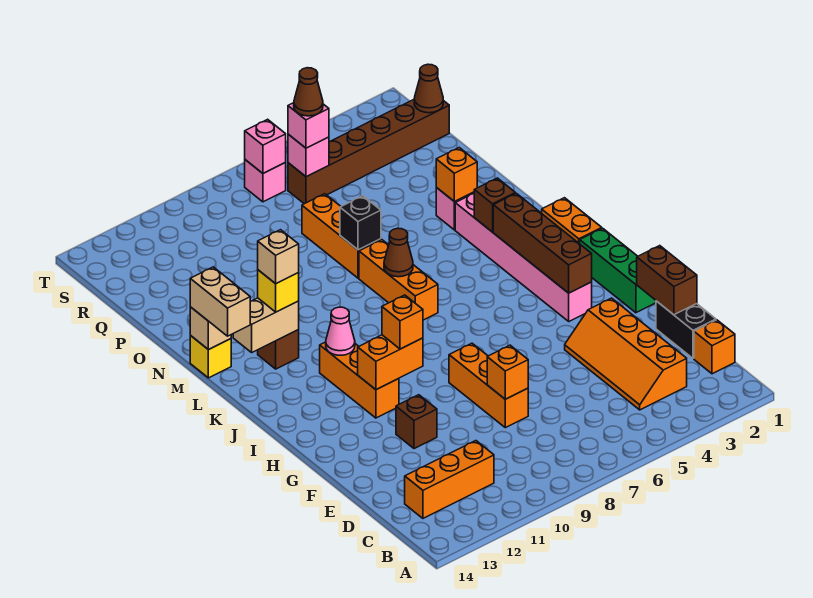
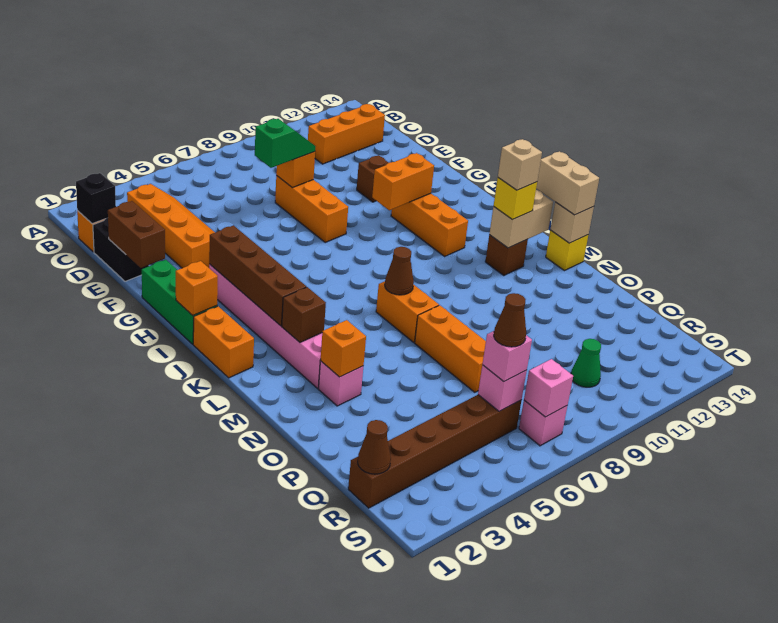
none -> green 1x2 slope [255,119,316,168]
orange 1x1 brick [382,295,423,349] -> orange 1x1 brick moved to [176,261,218,315]
pink 1x1 cone [326,307,355,355] -> none
orange 1x3 brick [359,240,438,320] -> orange 1x2 brick [376,281,439,342]
black 1x1 brick [340,196,381,250] -> black 1x1 brick moved to [76,173,116,224]
none -> green 1x1 cone [571,339,601,387]

